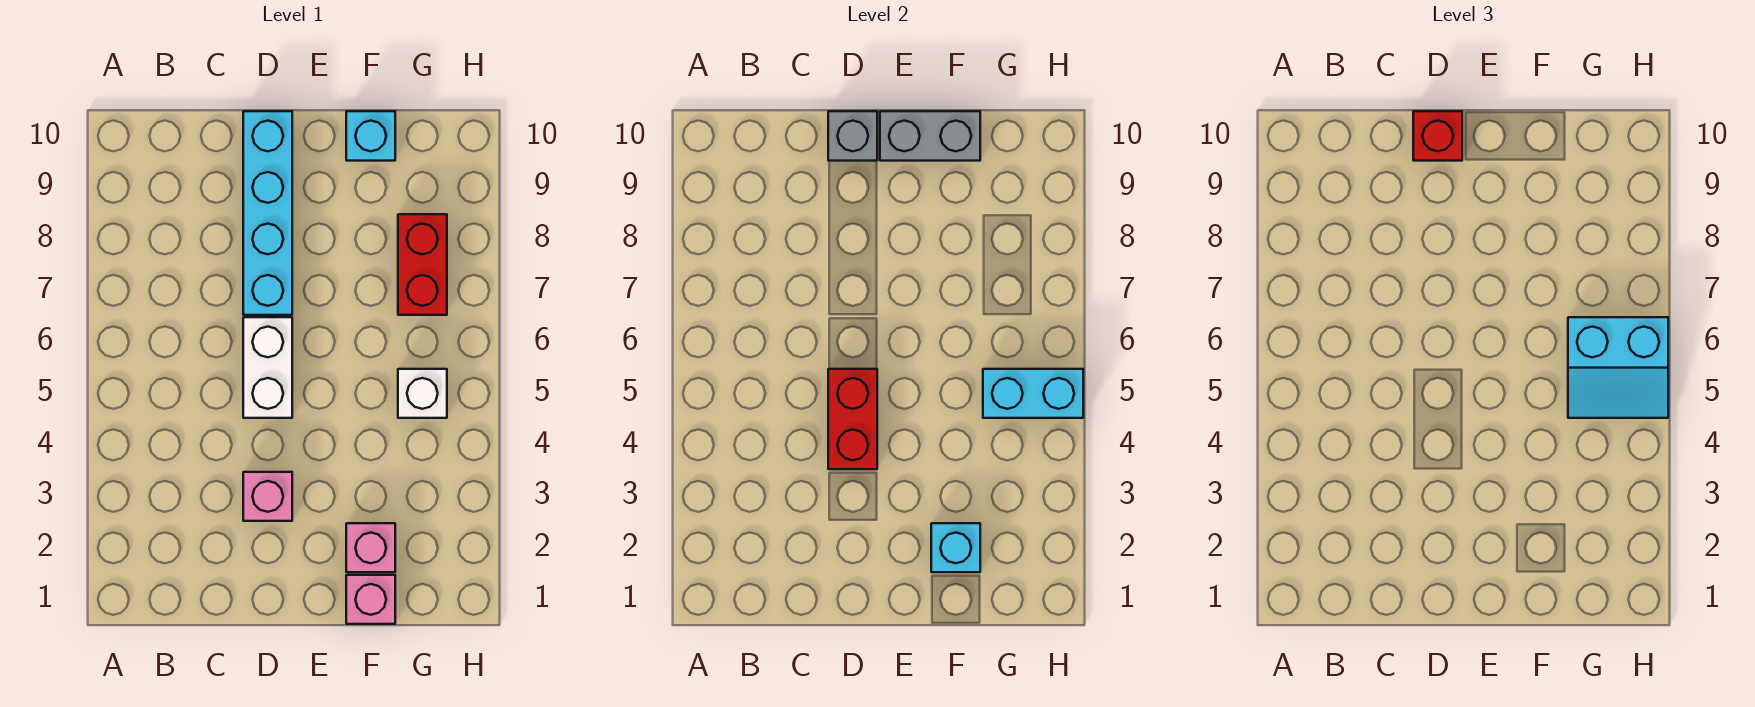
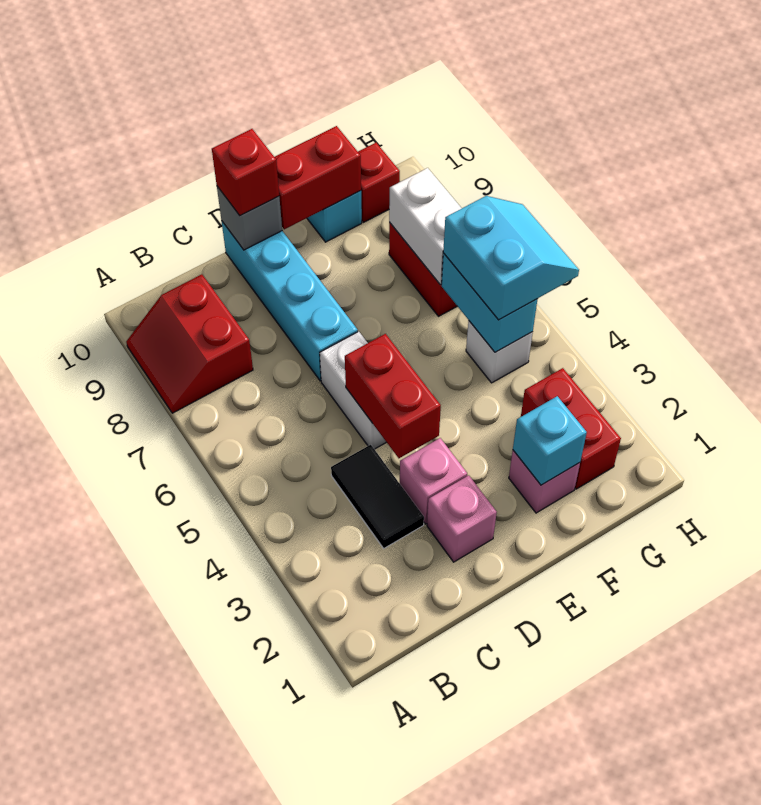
none -> red 2x2 slope [126,274,253,413]
none -> black 1x2 tile [331,445,424,548]
grey 1x2 brick [880,111,980,161] -> red 1x2 brick [275,126,361,229]
pink 1x1 brick [346,575,395,624] -> pink 1x1 brick moved to [427,475,497,562]
none -> red 1x2 brick [521,368,621,489]
cyan 1x2 brick [983,369,1083,418] -> cyan 1x2 brick turned to [442,253,537,352]
cyan 2x2 slope [1568,317,1668,418] -> cyan 2x2 slope turned to [443,196,579,320]
none -> white 1x2 brick [389,168,462,285]
none -> red 1x1 brick [358,143,400,222]

